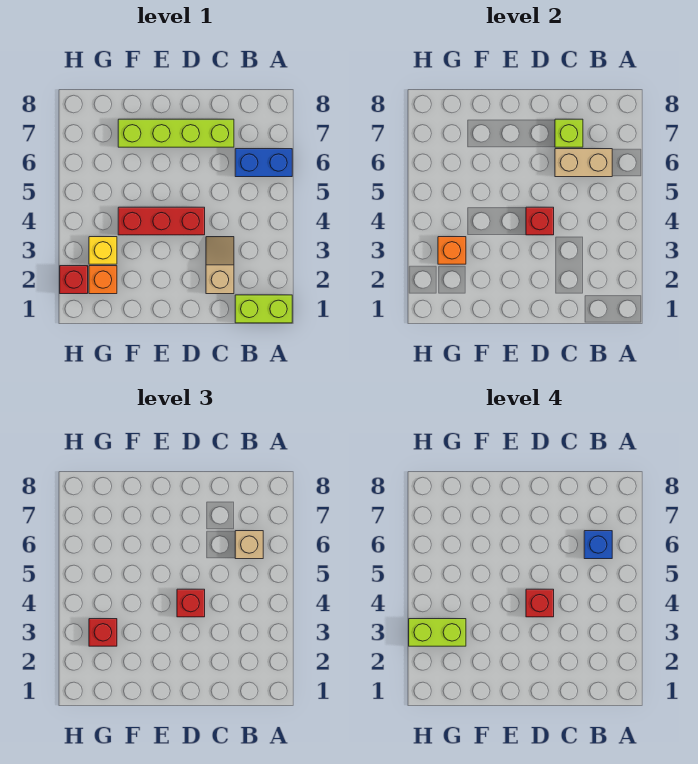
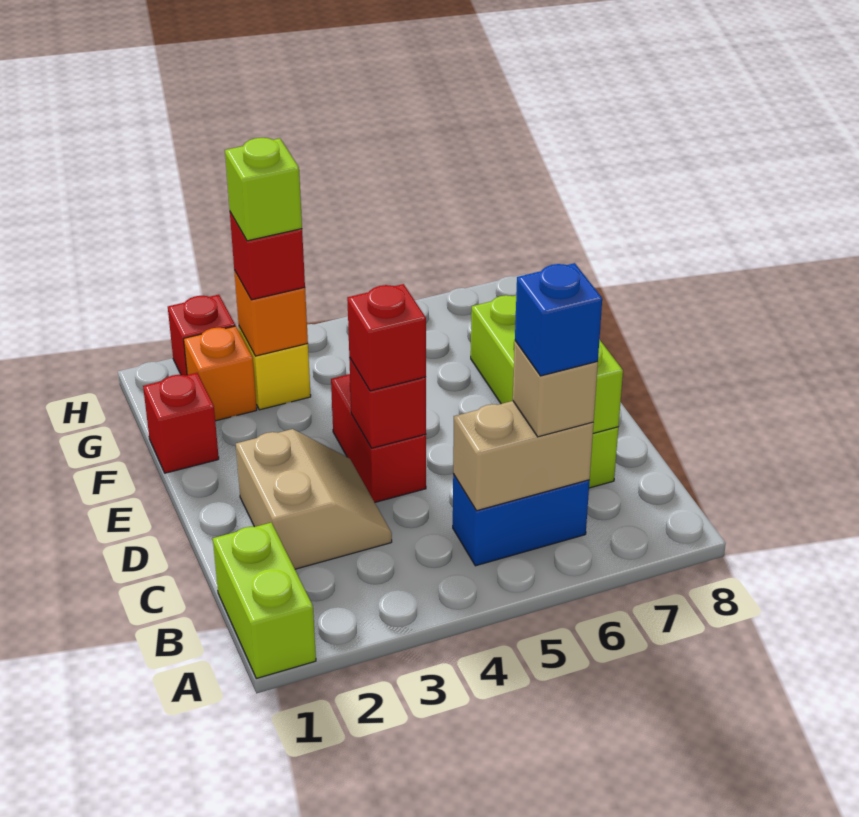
blue 1x2 brick [235,149,292,177] -> blue 1x2 brick turned to [453,474,590,566]
tan 1x2 brick [555,149,612,177] -> tan 1x2 brick turned to [453,401,594,511]
tan 1x2 slope [206,237,234,294] -> tan 2x2 slope [236,429,392,569]
red 1x3 brick [118,207,205,235] -> red 1x2 brick [331,374,426,502]
red 1x1 brick [526,589,554,617] -> red 1x1 brick moved to [143,373,219,473]
lime 1x2 brick [409,619,466,646] -> lime 1x1 brick [225,138,302,241]

